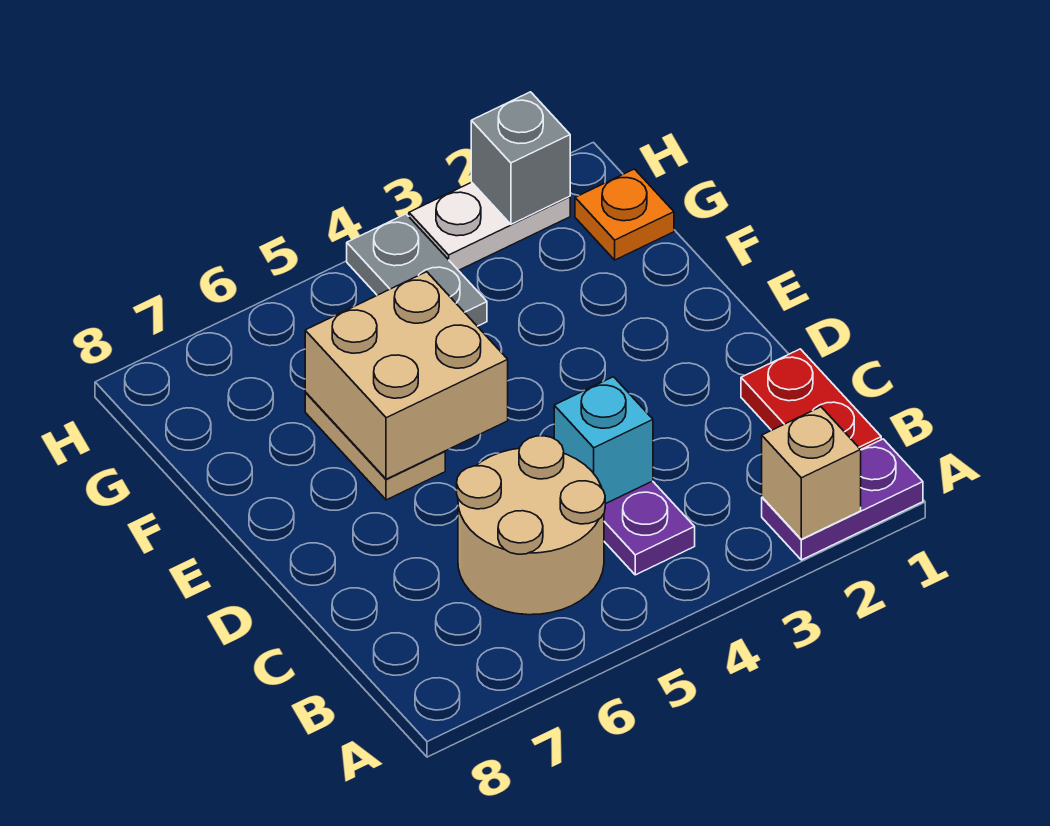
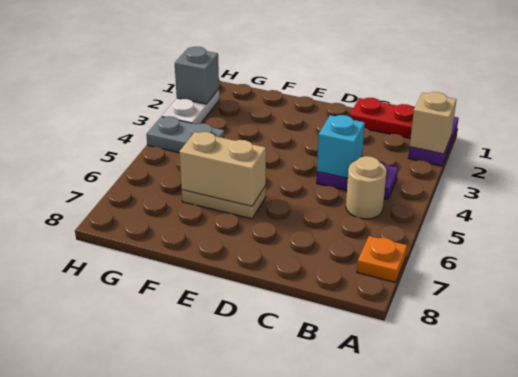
tan 2x2 round brick [457,436,605,615] -> tan 1x1 round brick [346,156,387,219]
tan 2x2 brick [305,272,508,479] -> tan 1x2 brick [179,132,266,206]
orange 1x1 plate [575,169,674,260] -> orange 1x1 plate moved to [357,236,407,282]

